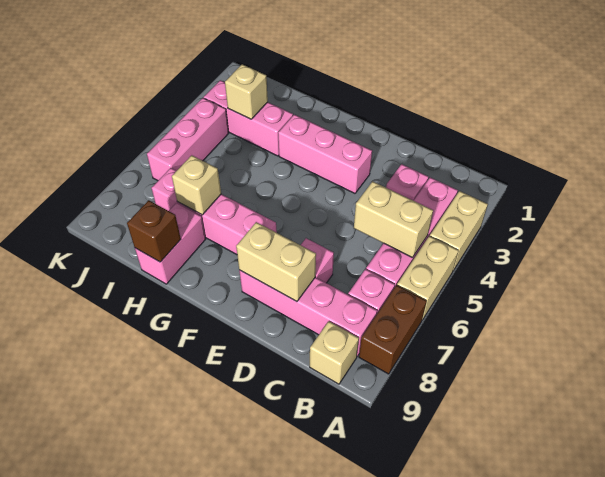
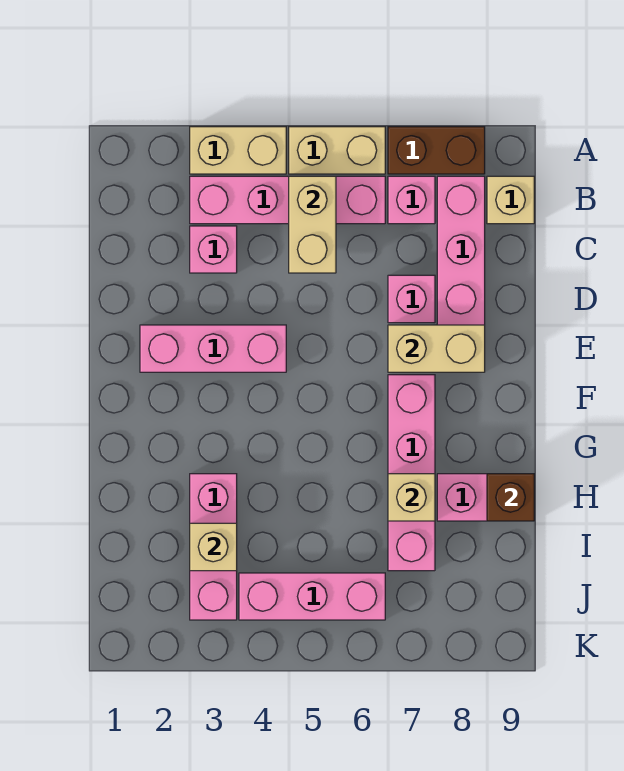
tan 1x2 brick [236,222,316,301] -> tan 1x2 brick turned to [388,325,485,372]
pink 1x3 brick [278,115,372,193] -> pink 1x3 brick turned to [140,325,286,372]

